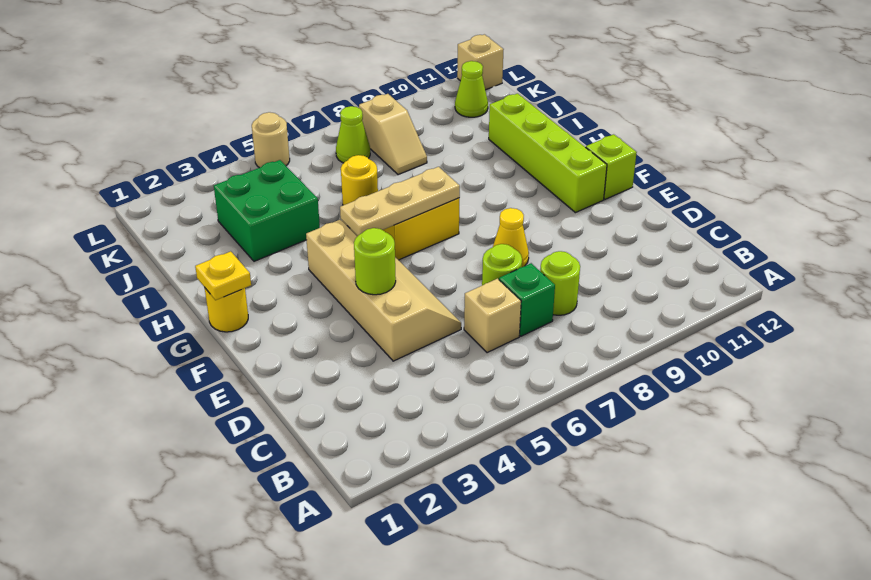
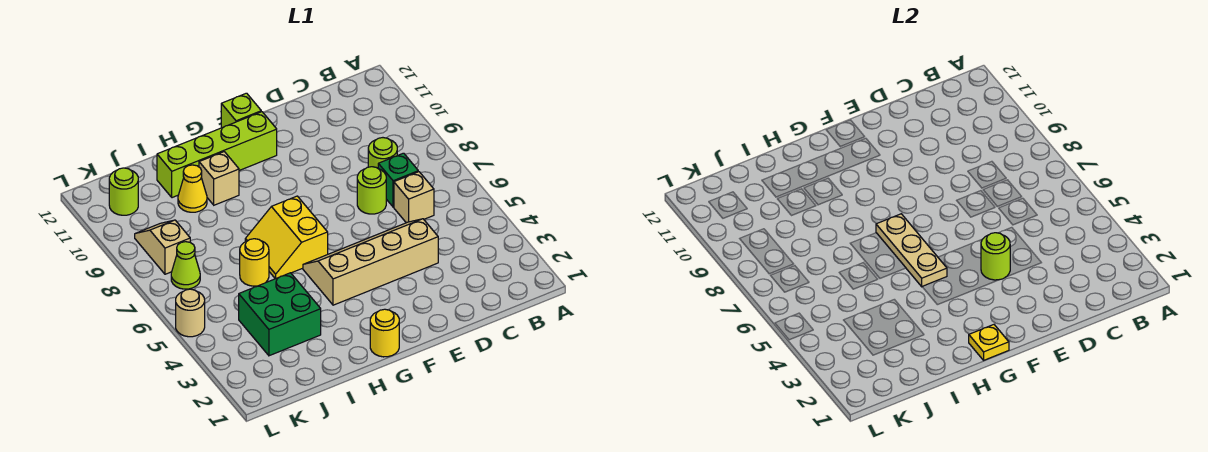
yellow 1x1 cone [493,208,529,267] -> yellow 1x1 cone moved to [178,165,207,212]
tan 1x2 slope [359,94,427,175] -> tan 1x2 slope turned to [135,220,190,274]
lime 1x1 cone [455,61,488,117] -> lime 1x1 round brick [109,168,138,215]
tan 1x1 brick [457,34,504,90] -> tan 1x1 brick moved to [199,152,239,205]

